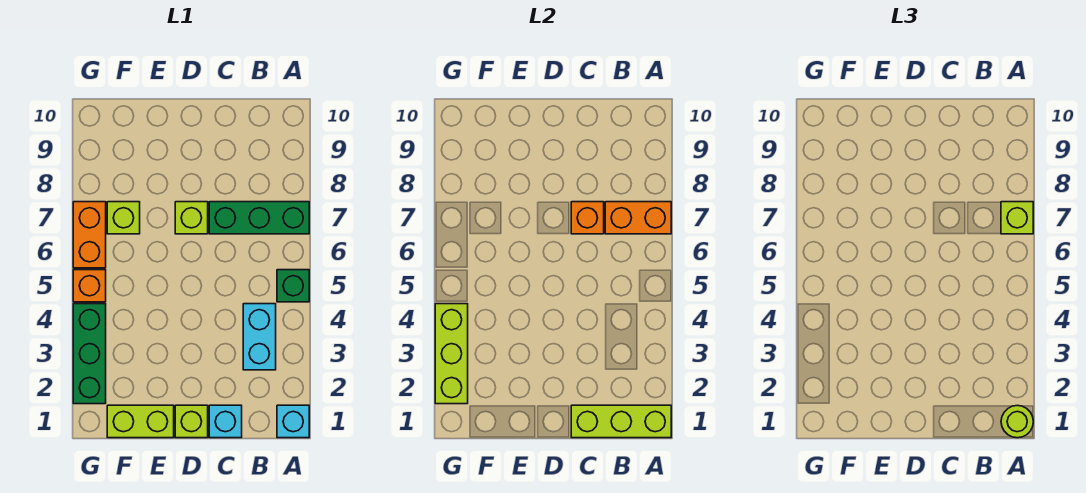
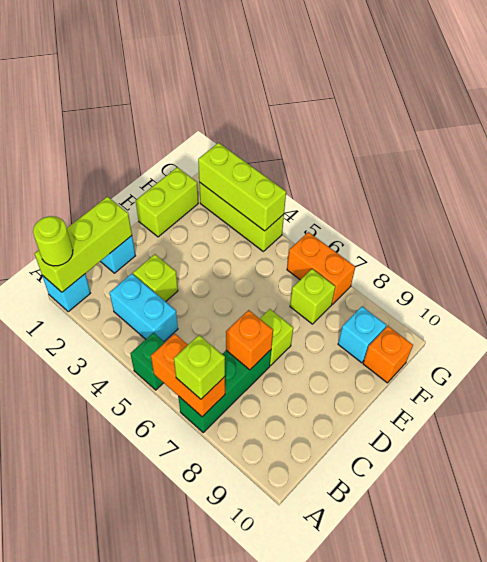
orange 1x2 brick [605,202,671,234] -> orange 1x2 brick turned to [151,334,225,417]
lime 1x1 brick [175,405,208,438] -> lime 1x1 brick moved to [133,254,178,302]
none -> cyan 1x1 brick [338,307,386,363]
green 1x3 brick [73,304,106,404] -> lime 1x3 brick [199,182,284,251]
orange 1x1 brick [73,270,106,302] -> orange 1x1 brick moved to [363,326,413,383]

